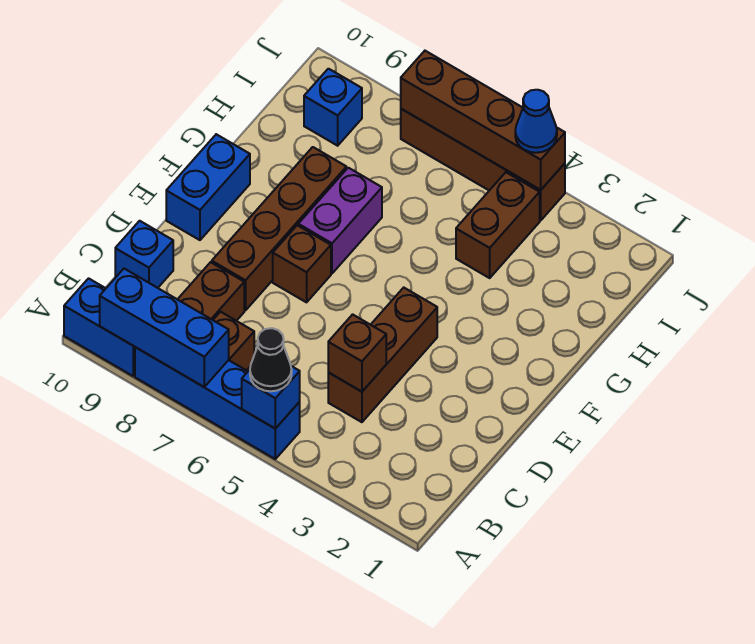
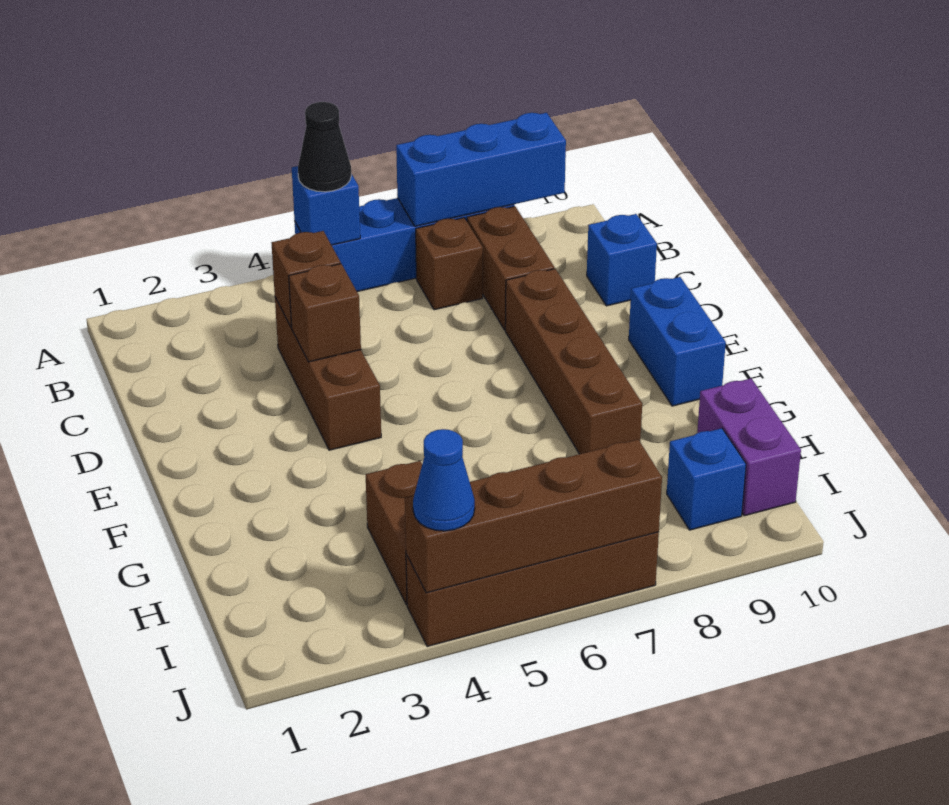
blue 1x2 brick [64,278,135,376] -> none
brown 1x1 brick [273,225,331,302] -> brown 1x1 brick moved to [289,264,361,362]
purple 1x2 brick [298,168,382,273] -> purple 1x2 brick moved to [697,379,801,516]

